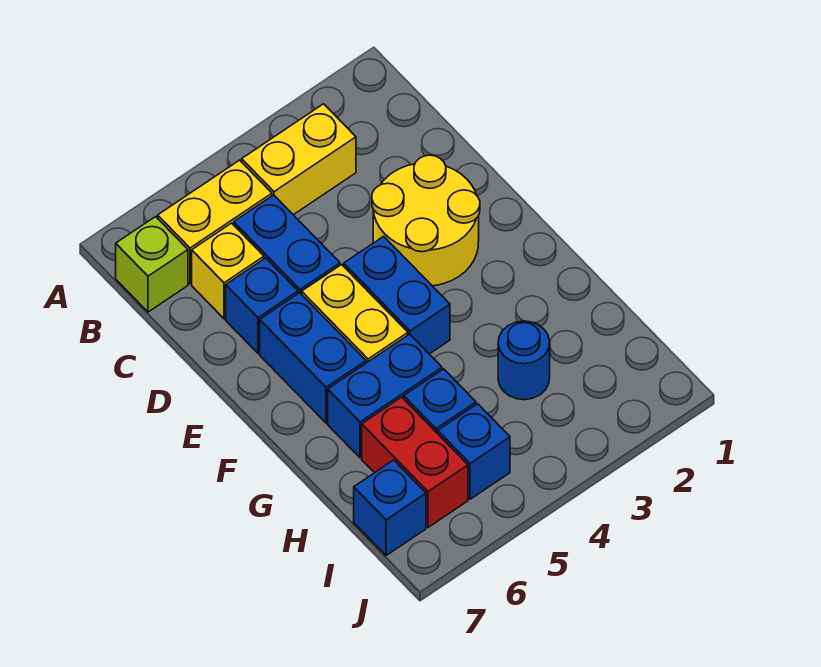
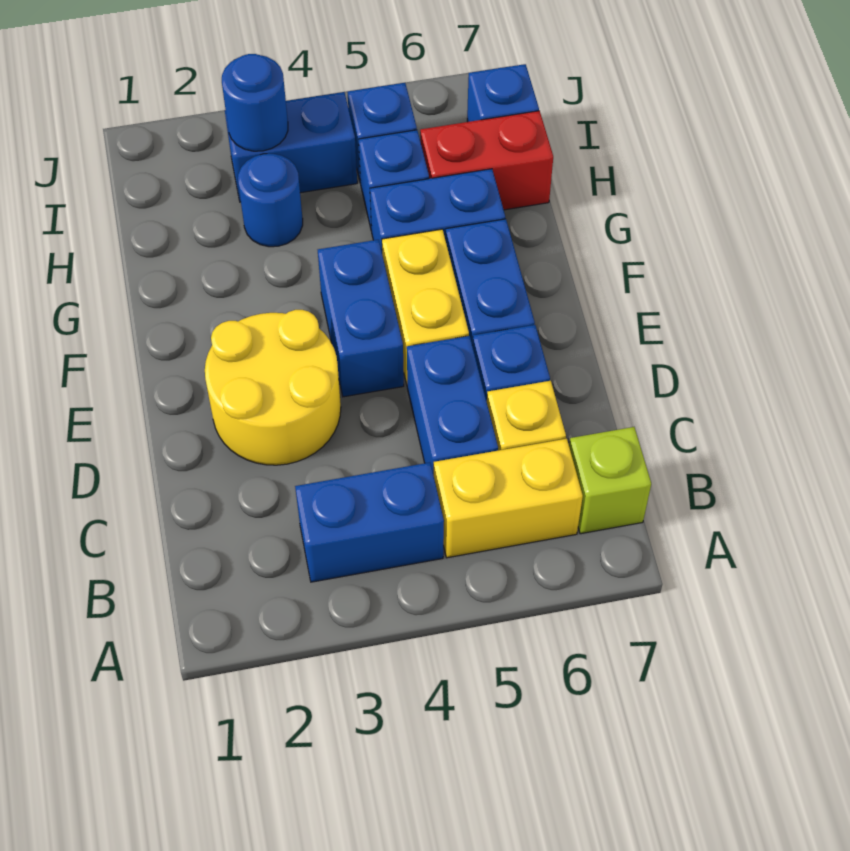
yellow 1x2 brick [242,104,356,215] -> blue 1x2 brick [295,463,444,582]
red 1x2 brick [362,397,468,527] -> red 1x2 brick turned to [420,111,553,210]
none -> blue 1x2 brick [225,92,357,202]
none -> blue 1x1 round brick [222,54,288,151]

